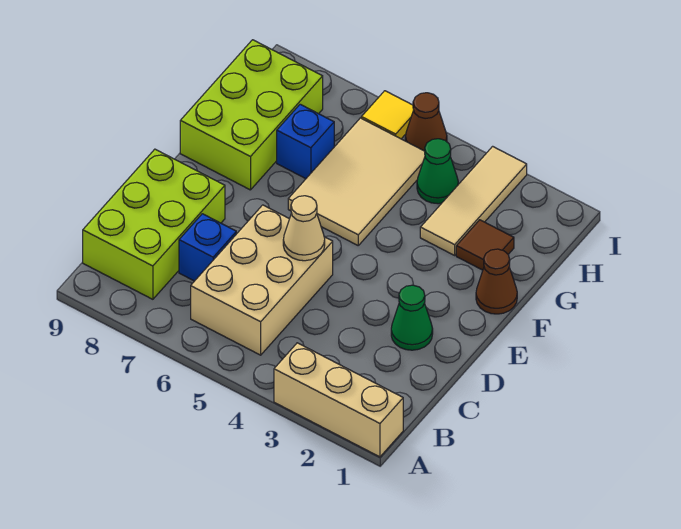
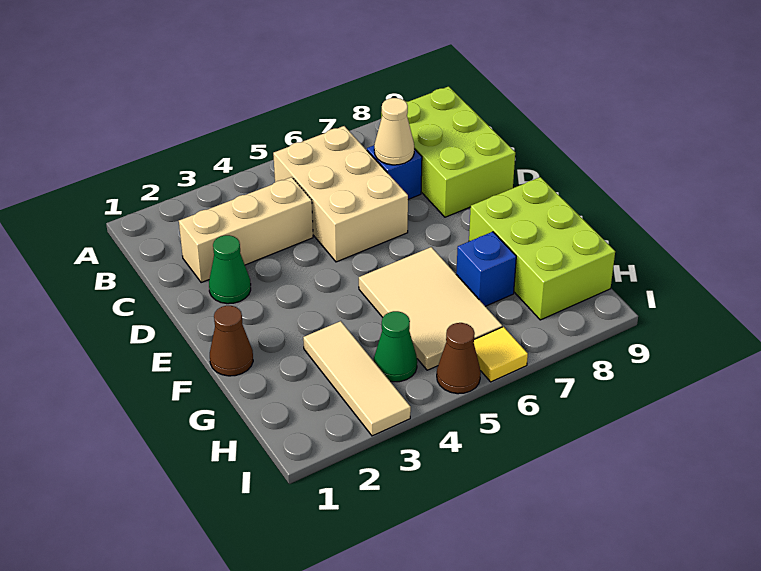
tan 1x3 brick [274,343,403,457] -> tan 1x3 brick moved to [179,177,313,283]
tan 1x1 cone [283,196,325,261] -> tan 1x1 cone moved to [374,98,414,165]
brown 1x1 tile [456,220,514,270] -> none

